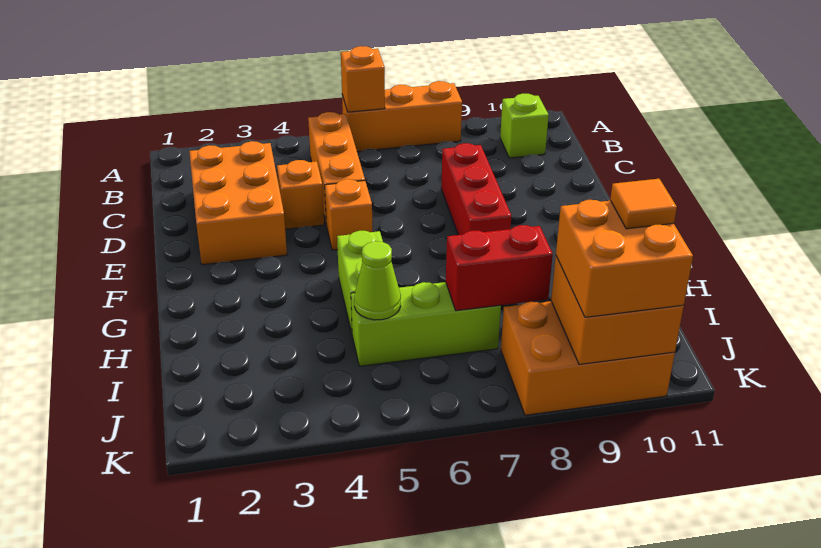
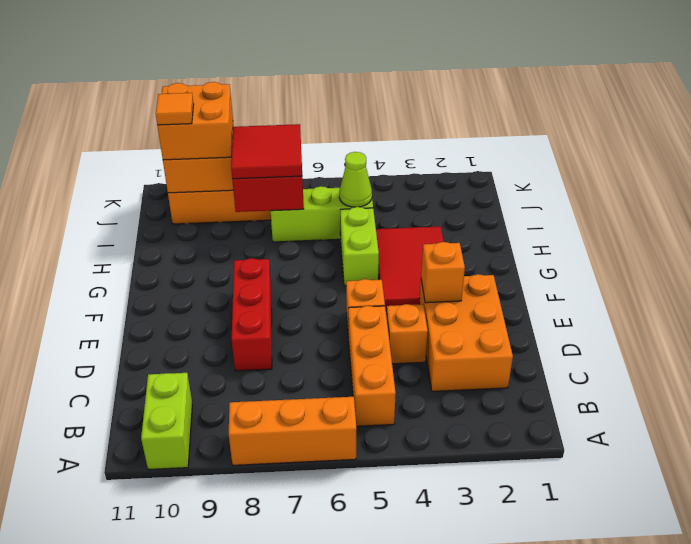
orange 1x1 brick [341,46,385,112] -> orange 1x1 brick moved to [421,242,465,303]
lime 1x1 brick [500,94,549,158] -> lime 1x2 brick [141,373,192,470]
none -> red 2x3 tile [376,226,444,310]
none -> red 2x2 tile [231,124,302,179]

